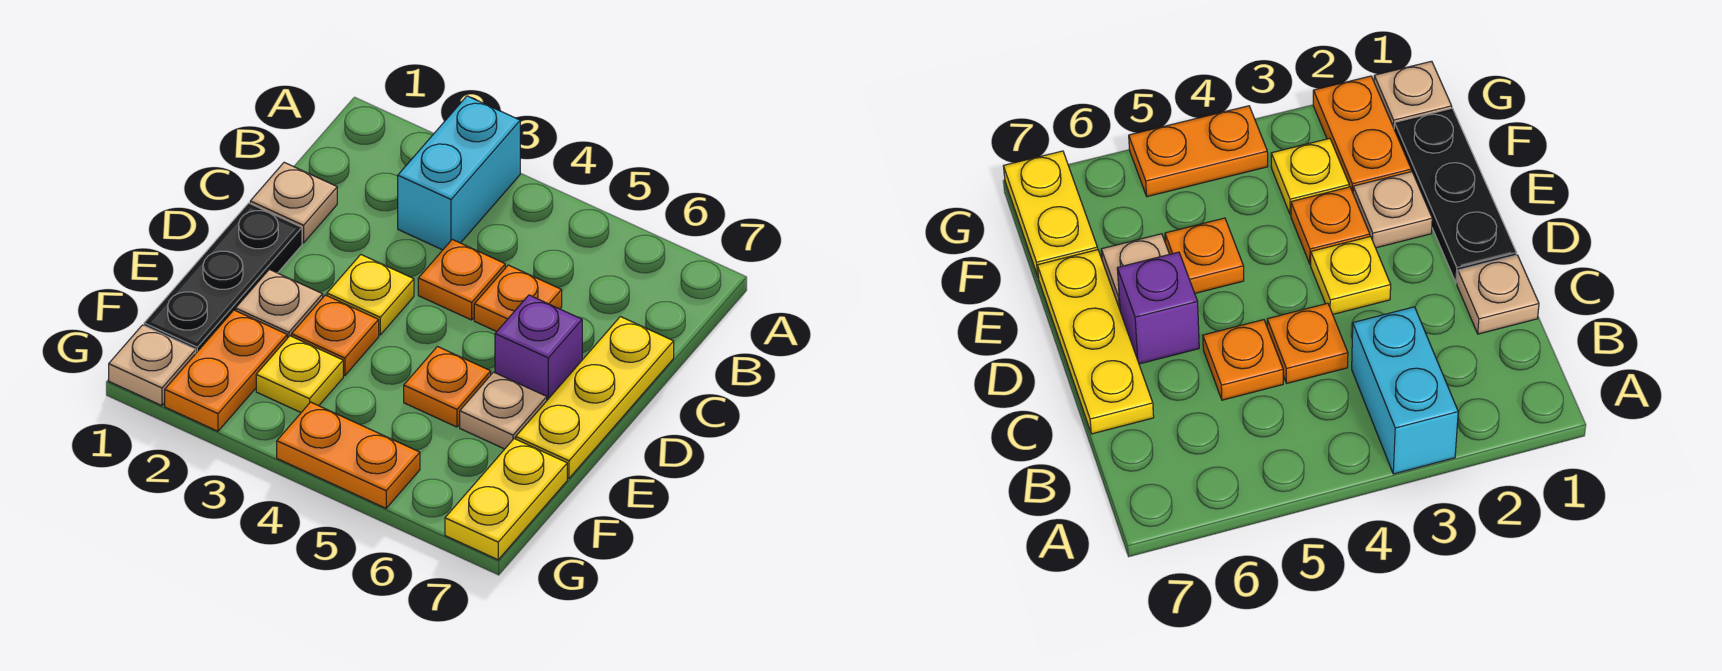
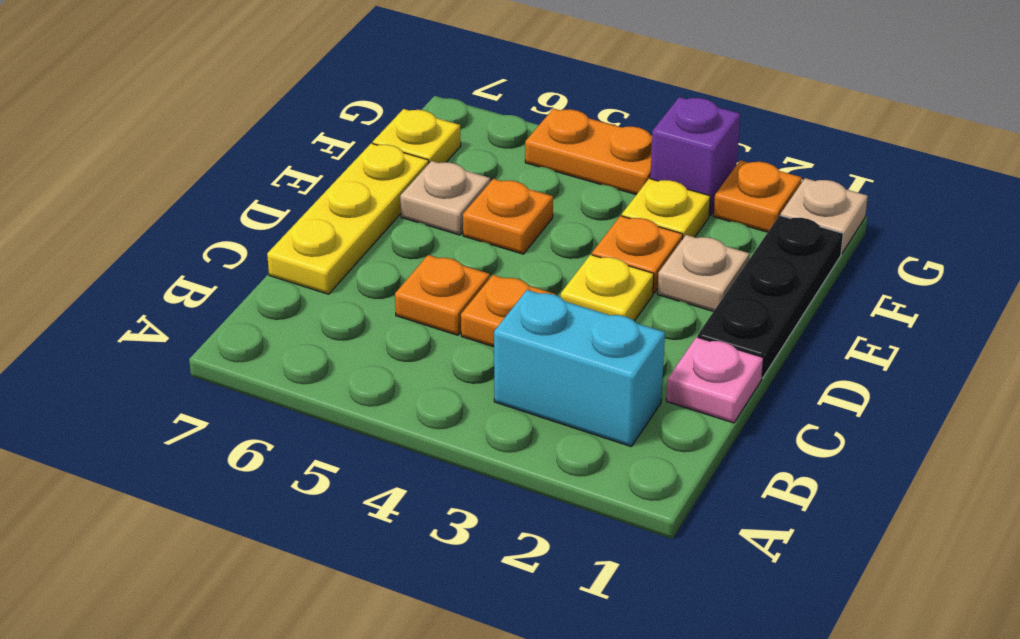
cyan 1x2 brick [398,96,520,250] -> cyan 1x2 brick turned to [494,290,665,446]
tan 1x1 plate [250,162,337,243] -> pink 1x1 plate [666,337,763,423]
purple 1x1 brick [495,295,582,400] -> purple 1x1 brick moved to [650,97,740,216]
orange 1x2 plate [165,310,287,431] -> orange 1x1 plate [713,160,802,232]
yellow 1x2 plate [445,439,567,560] -> yellow 1x1 plate [373,109,461,163]

